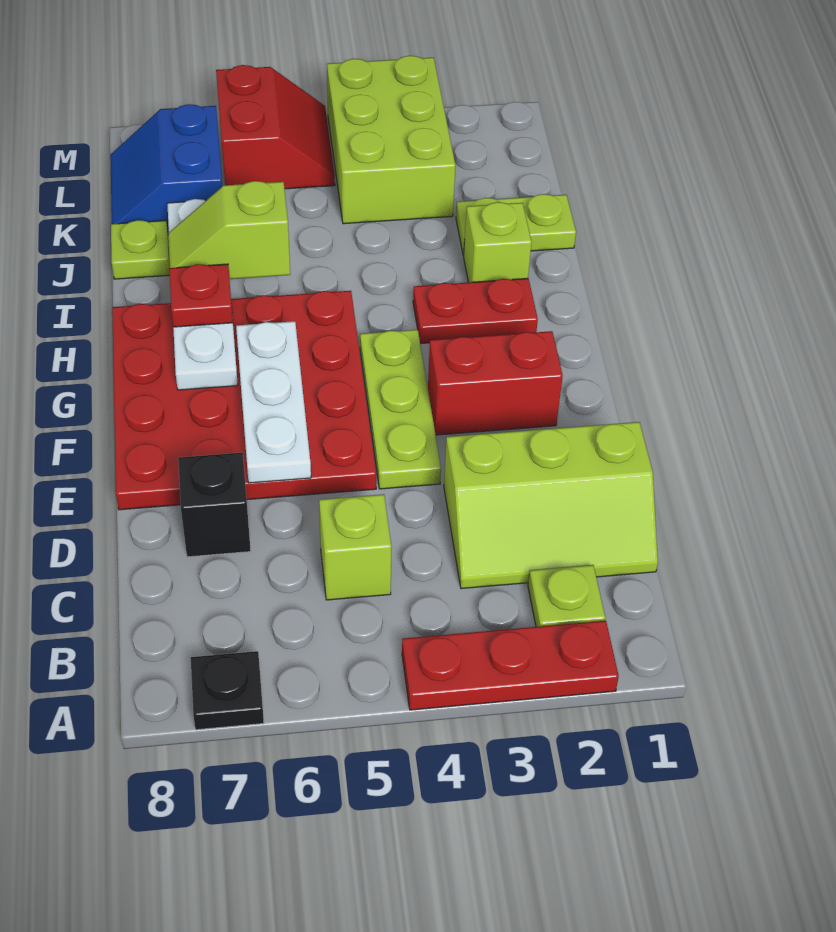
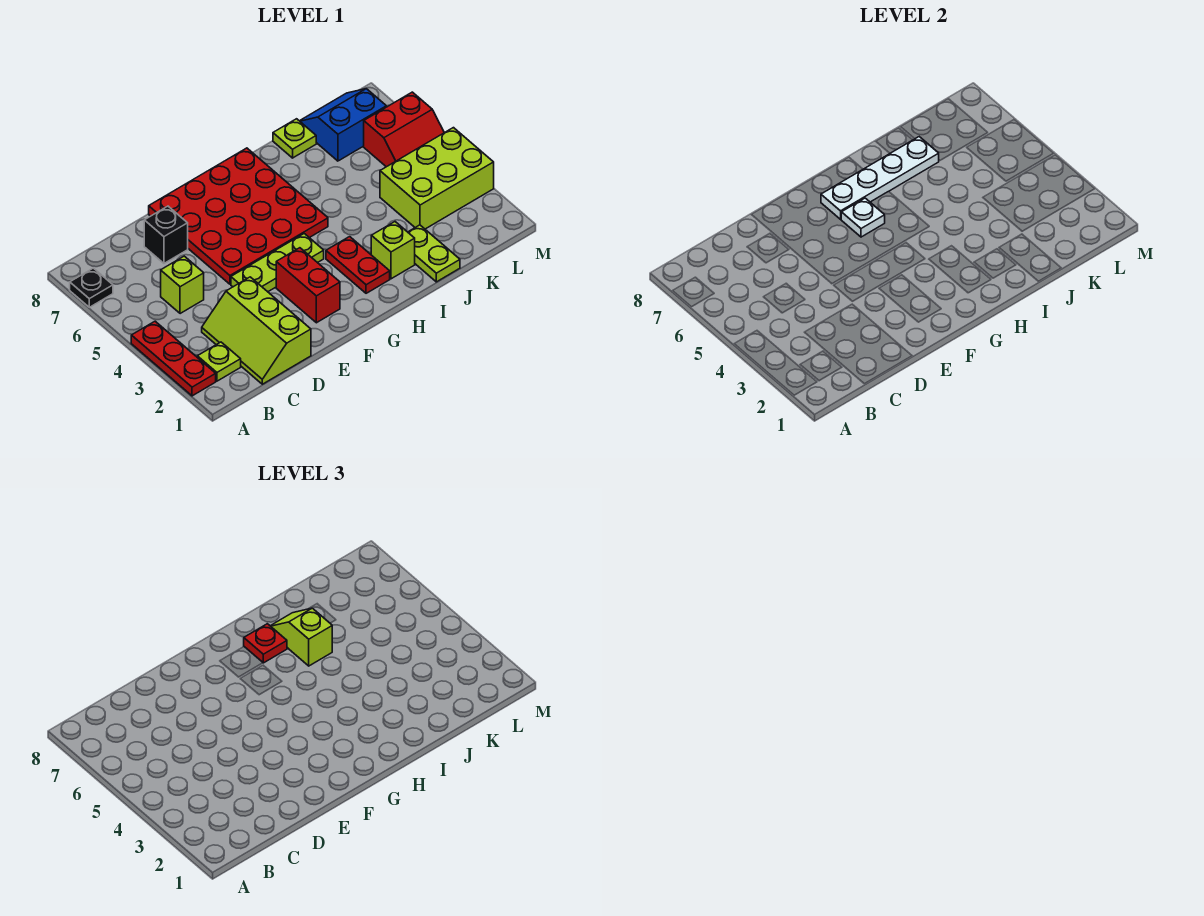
white 1x3 plate [236,321,311,483] -> white 1x1 plate [841,198,885,237]

